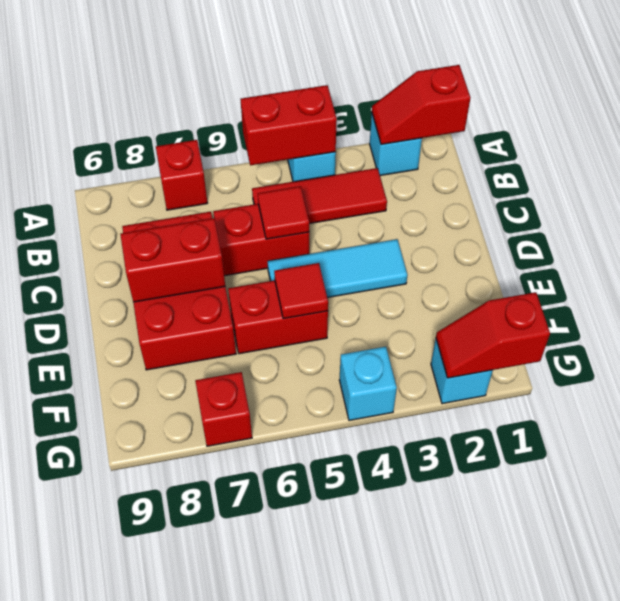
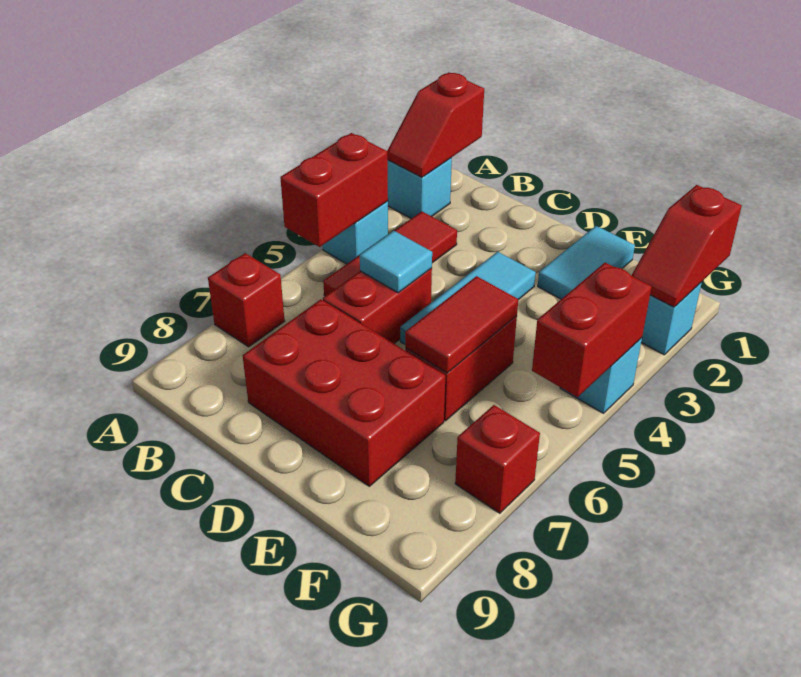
red 1x1 tile [258,186,309,239] -> cyan 1x1 tile [360,231,432,293]
red 1x2 brick [120,218,225,302] -> red 1x2 brick moved to [532,263,652,397]
none -> cyan 1x2 tile [538,226,635,299]
red 1x1 tile [274,263,328,319] -> red 1x2 tile [405,276,518,373]

